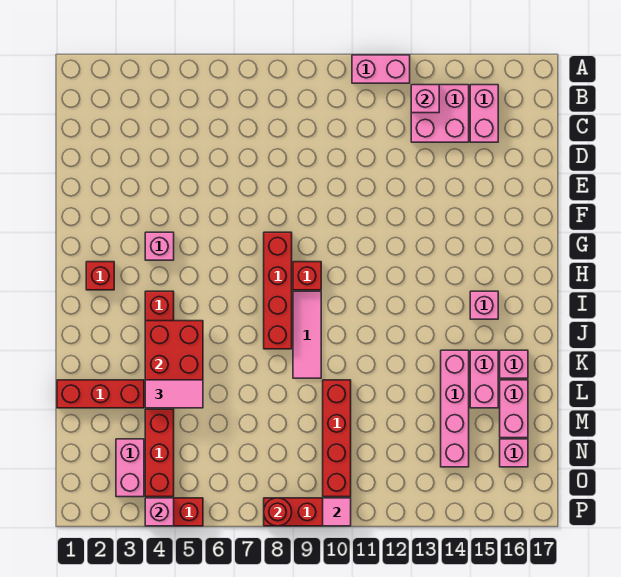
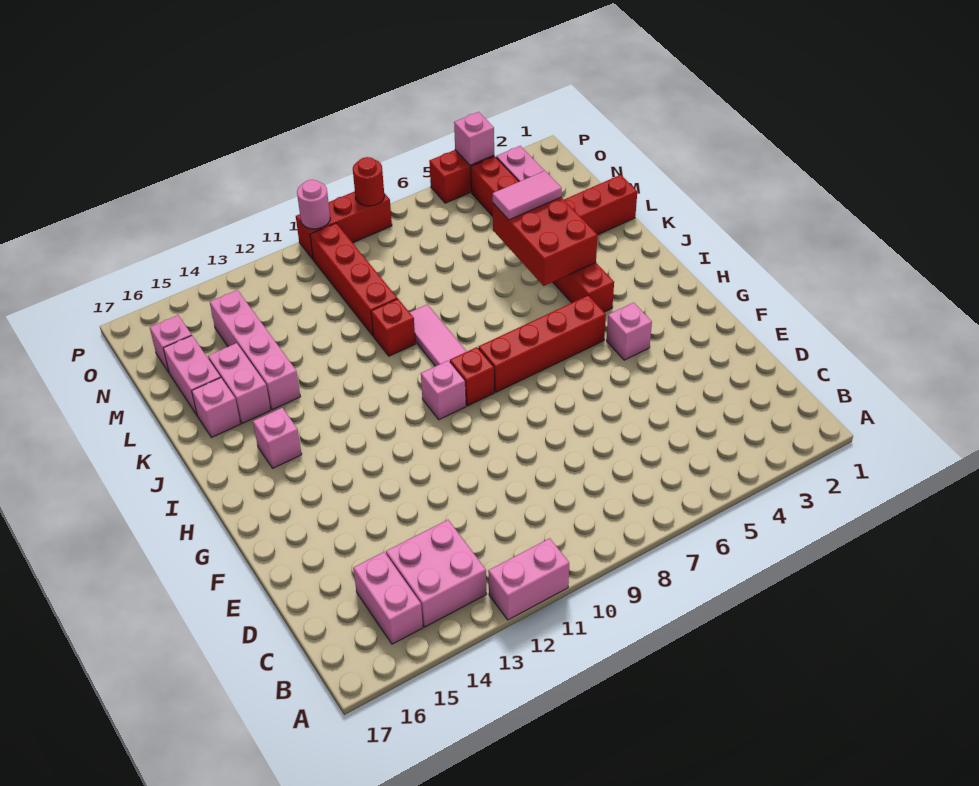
pink 1x1 brick [411,85,439,113] -> pink 1x1 brick moved to [421,360,466,420]
red 1x4 brick [264,232,292,349] -> red 1x4 brick turned to [479,295,606,392]
red 1x1 brick [86,262,114,290] -> red 1x1 brick moved to [371,299,416,356]
pink 1x1 tile [323,498,351,526] -> pink 1x1 round brick [297,180,330,229]

